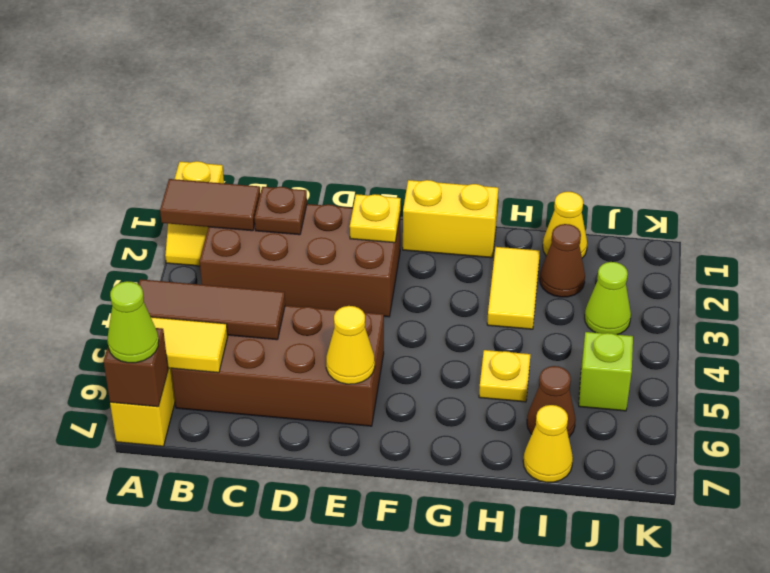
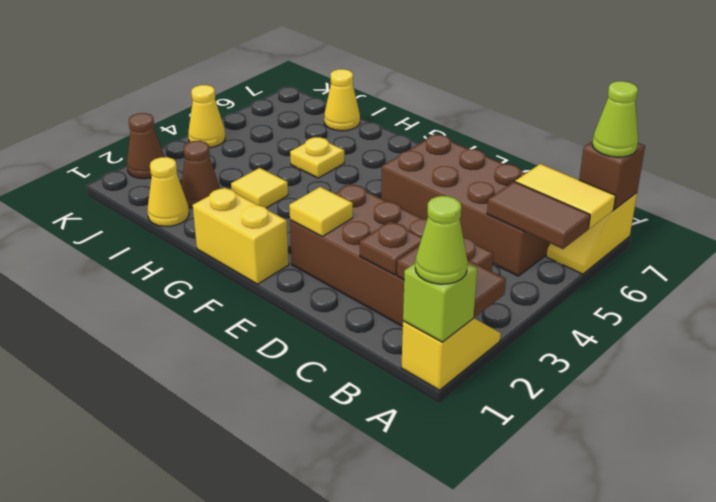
brown 1x3 tile [138,279,285,340] -> brown 1x2 tile [487,182,590,249]
yellow 1x1 plate [350,194,401,243] -> yellow 1x1 tile [289,187,353,236]
yellow 1x1 cone [326,306,375,384] -> yellow 1x1 cone moved to [188,85,225,148]
yellow 1x2 tile [487,247,540,329] -> yellow 1x1 tile [231,168,288,208]
brown 1x1 cone [527,366,575,437] -> brown 1x1 cone moved to [127,113,164,179]
lime 1x1 cone [585,262,631,335] -> lime 1x1 cone moved to [415,196,468,284]
lime 1x1 brick [579,332,633,411] -> lime 1x1 brick moved to [403,263,477,342]

